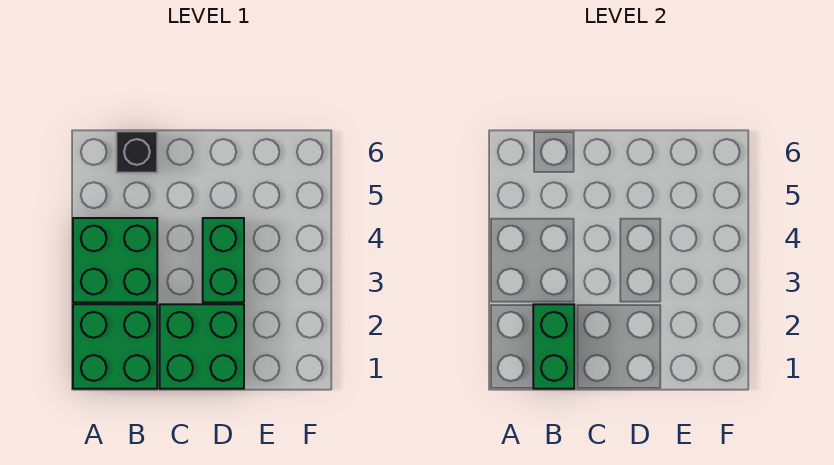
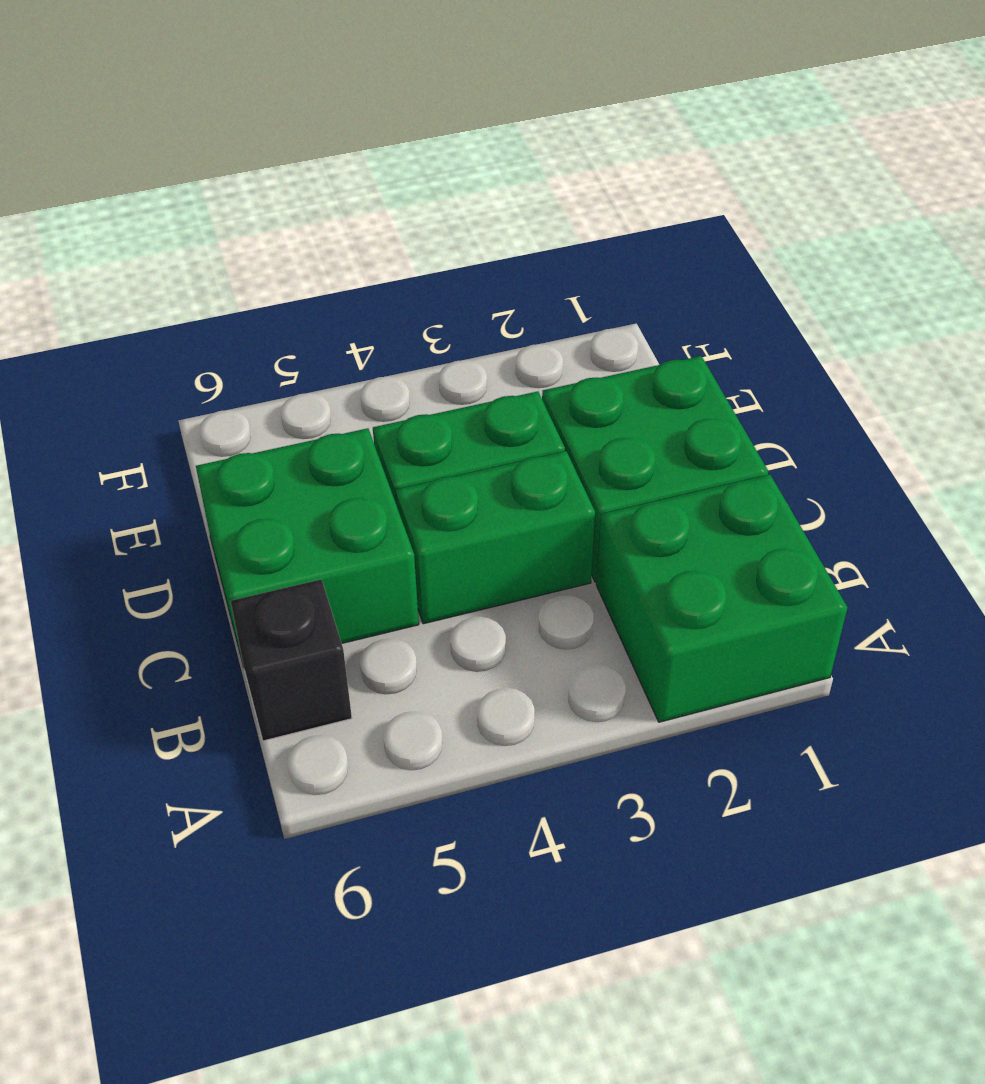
green 2x2 brick [73,218,157,302] -> green 2x2 brick moved to [196,428,419,662]
green 1x2 brick [533,304,574,389] -> green 1x2 brick moved to [395,451,595,624]

